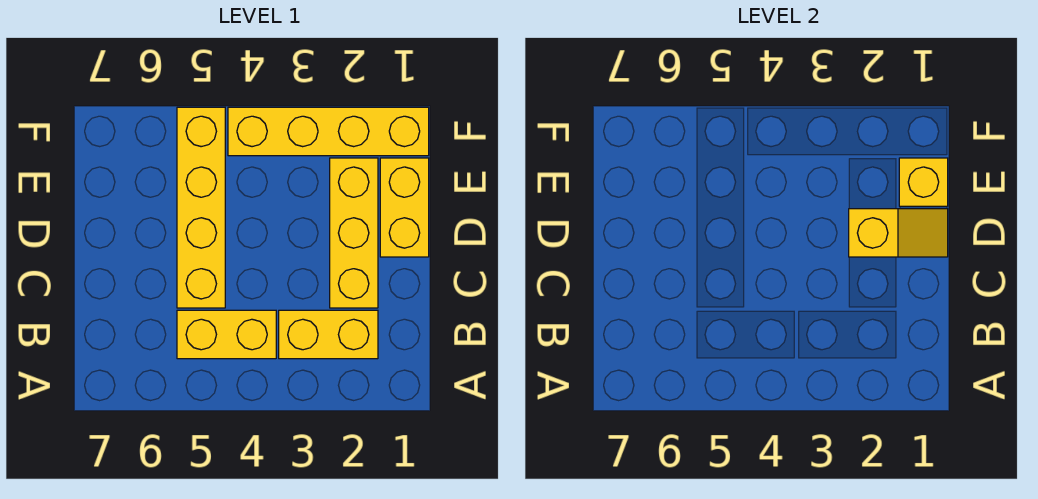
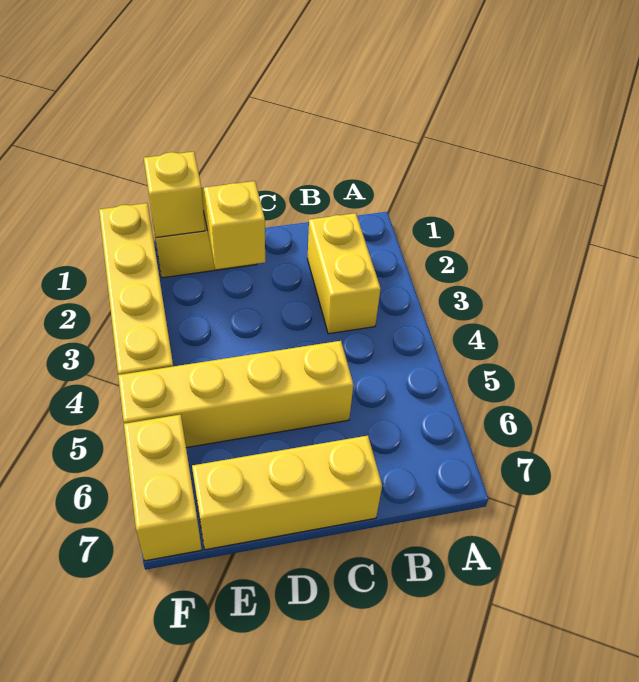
yellow 1x2 brick [177,310,276,359] -> yellow 1x2 brick moved to [124,415,202,561]
yellow 1x3 brick [330,158,378,308] -> yellow 1x3 brick moved to [192,436,382,550]

